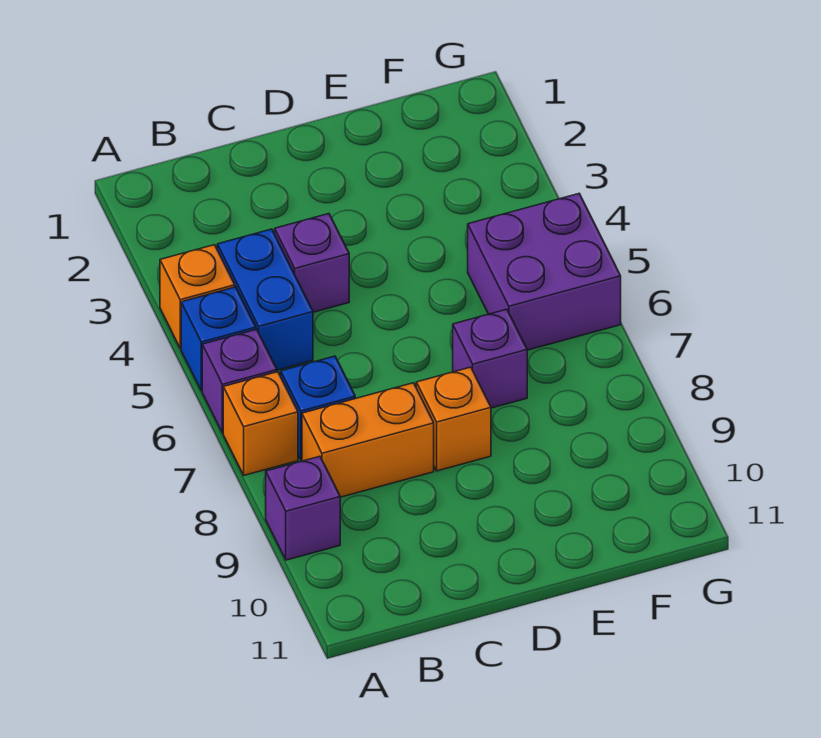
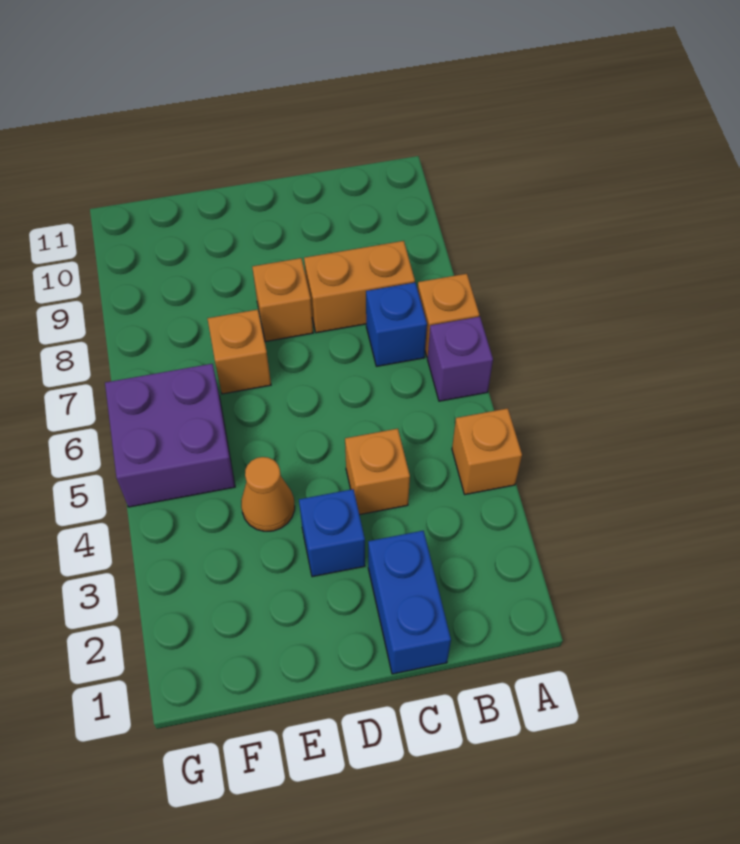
blue 1x1 brick [181,287,256,391] -> blue 1x1 brick moved to [299,489,365,577]
purple 1x1 brick [266,456,340,560] -> none
blue 1x2 brick [217,229,313,370] -> blue 1x2 brick moved to [368,531,451,674]
purple 1x1 brick [275,214,349,312] -> orange 1x1 brick [345,429,410,515]
none -> orange 1x1 cone [241,457,295,531]
purple 1x1 brick [453,309,527,408] -> orange 1x1 brick [207,310,271,394]

